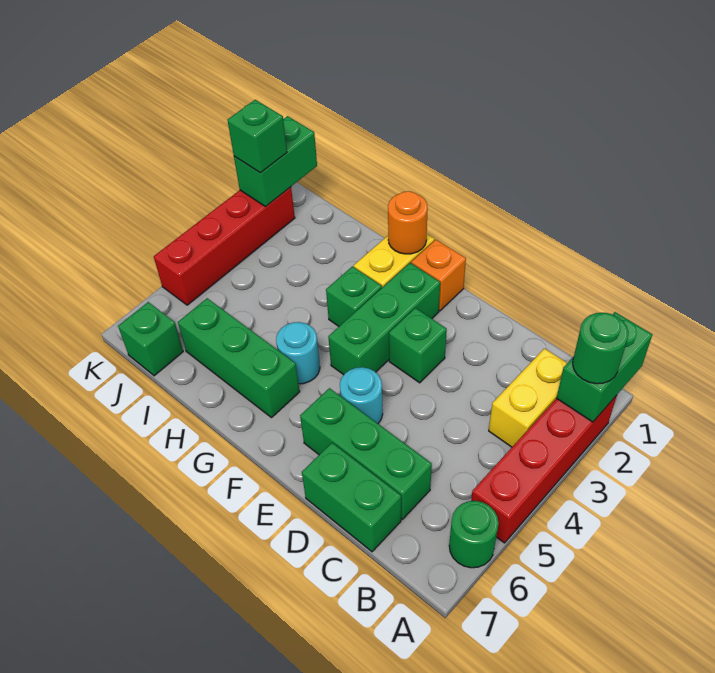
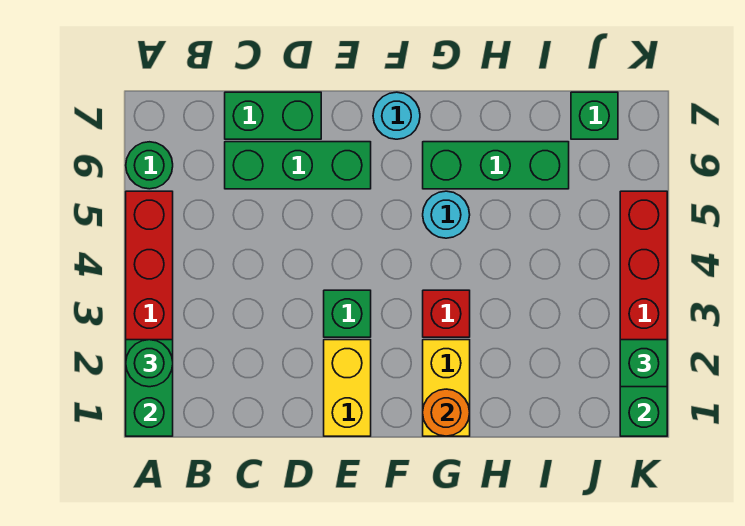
yellow 1x2 brick [489,348,567,447] -> yellow 1x2 brick moved to [324,340,371,436]
cyan 1x1 round brick [340,367,383,423] -> cyan 1x1 round brick moved to [373,92,420,139]
orange 1x1 brick [411,240,466,311] -> none
green 1x3 brick [328,263,440,375] -> none
green 1x1 brick [326,266,382,326] -> red 1x1 brick [423,290,470,337]

